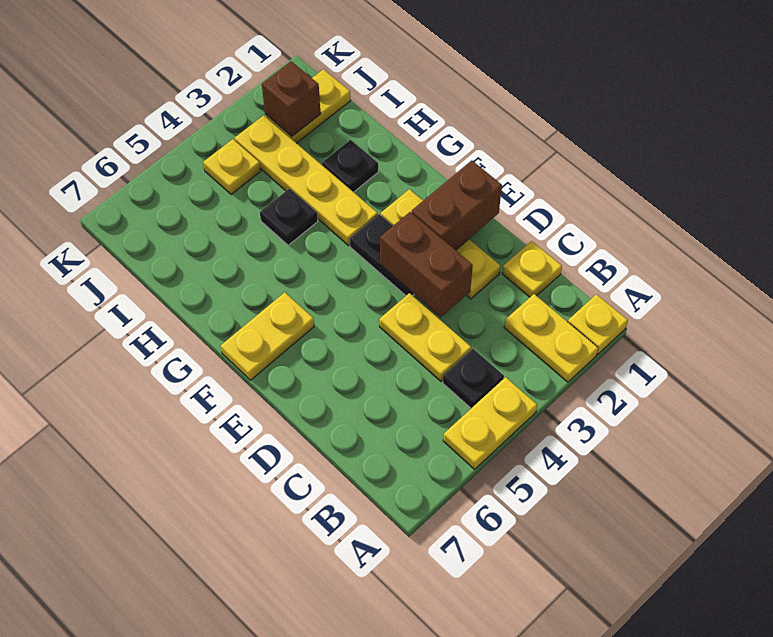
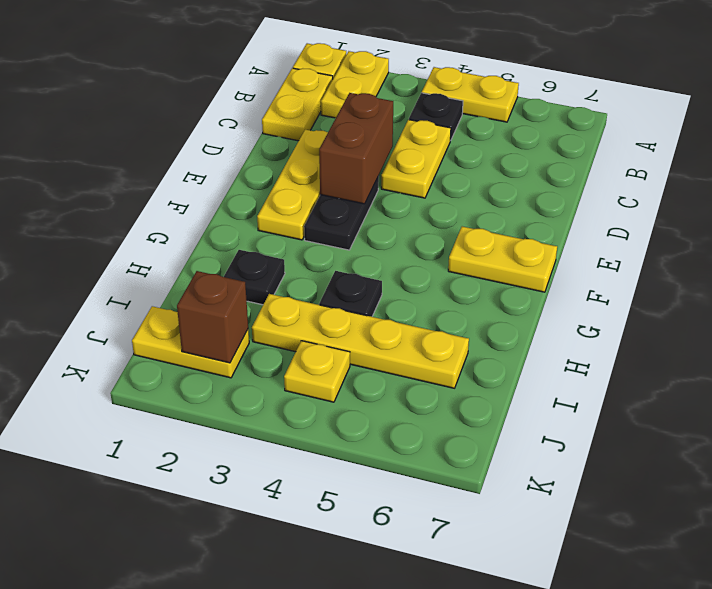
yellow 1x1 plate [502,241,562,297] -> yellow 1x2 plate [262,68,333,141]
brown 1x2 brick [412,160,502,250] -> none
yellow 1x4 plate [234,115,378,246] -> yellow 1x4 plate turned to [252,294,469,388]

